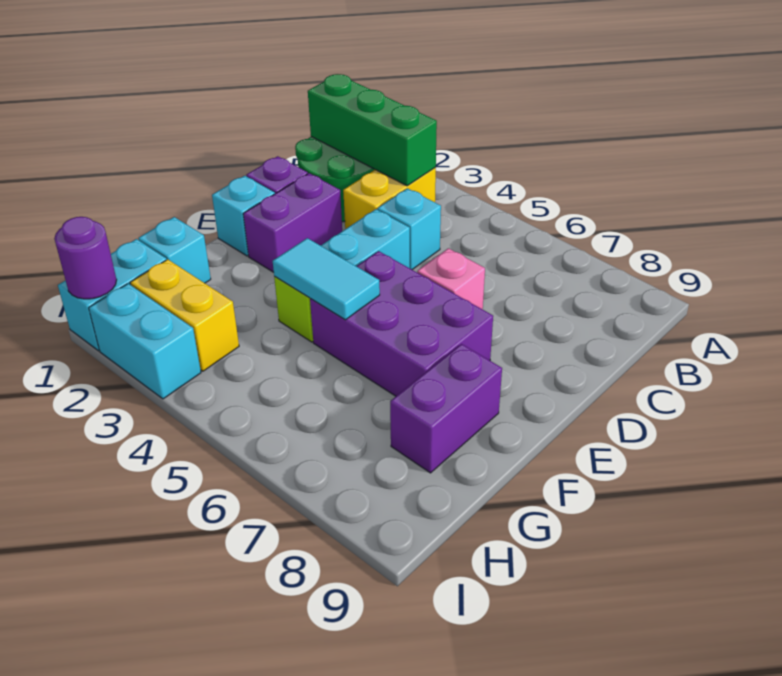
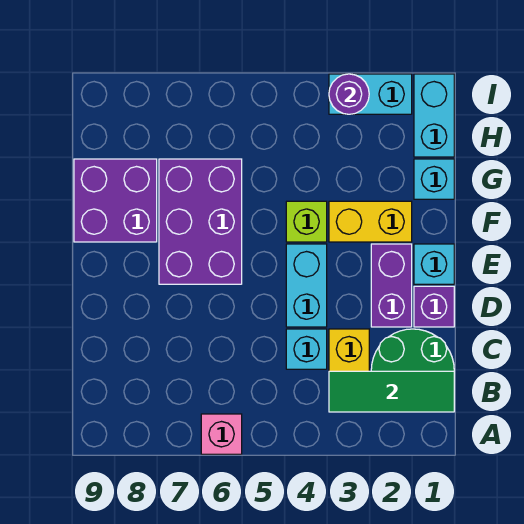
green 1x3 brick [308,74,437,186] -> green 1x3 tile [329,371,454,412]
pink 1x1 brick [417,248,485,309] -> pink 1x1 brick moved to [201,414,242,454]
purple 2x3 brick [310,251,493,396] -> purple 2x3 brick turned to [159,159,242,284]
cyan 1x2 tile [273,238,380,320] -> none
purple 1x2 brick [390,344,502,473] -> purple 2x2 brick [74,159,157,242]
yellow 1x2 brick [130,259,239,371] -> yellow 1x2 brick moved to [329,201,412,242]
purple 1x1 round brick [54,217,117,299] -> purple 1x1 round brick moved to [329,74,369,114]

